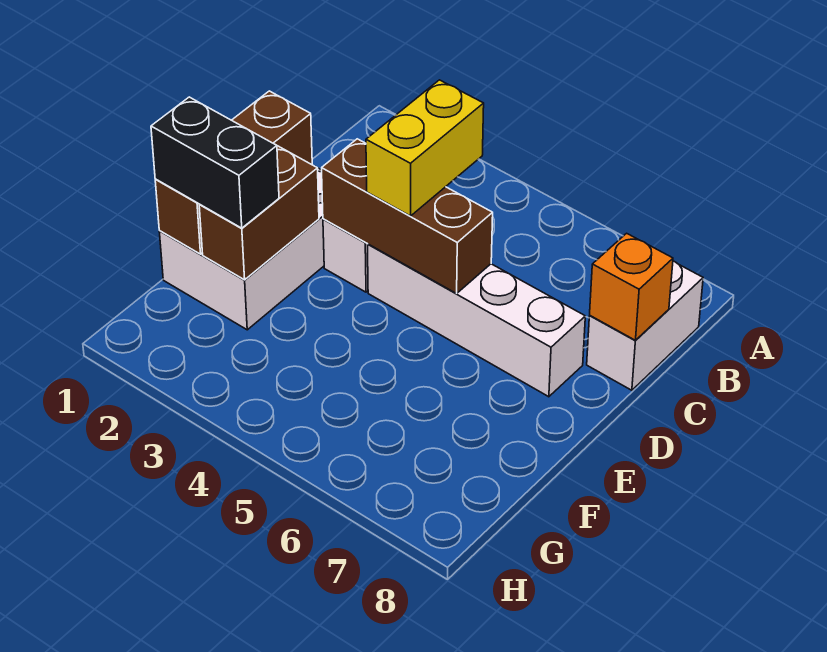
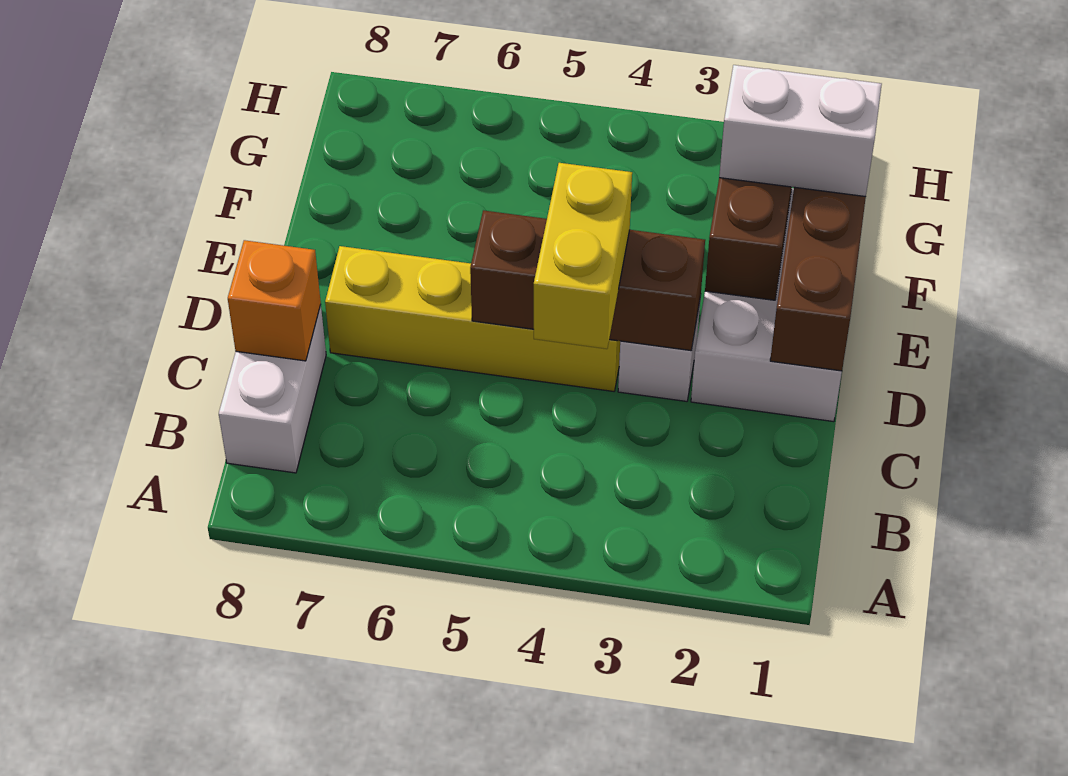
white 1x4 brick [368,244,585,397] -> yellow 1x4 brick [325,246,620,391]
black 1x2 brick [151,97,279,228] -> white 1x2 brick [719,65,882,197]

